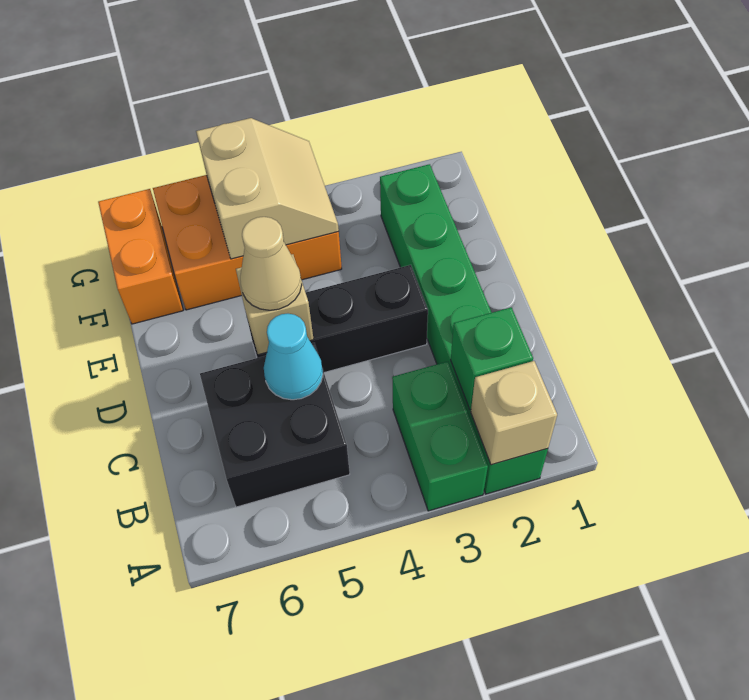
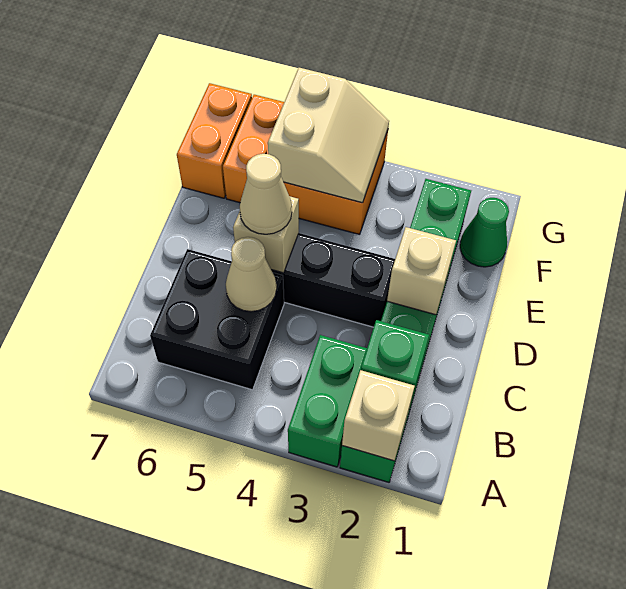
cyan 1x1 cone [264,314,323,400] -> tan 1x1 cone [226,237,276,312]
none -> tan 1x1 brick [387,227,456,315]
none -> green 1x1 cone [460,198,509,267]

